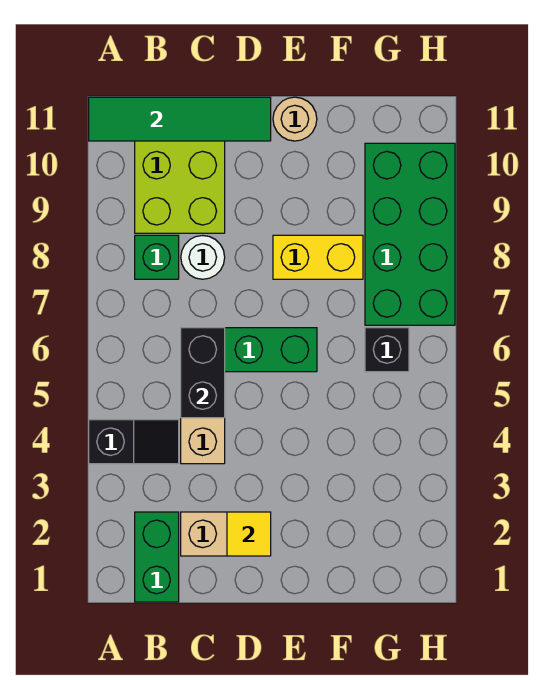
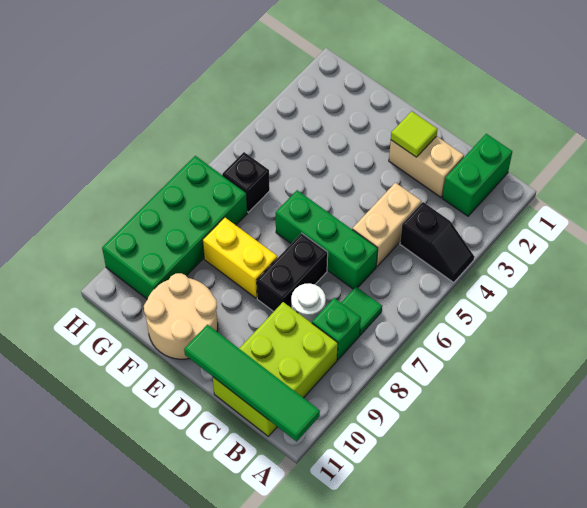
black 1x2 slope [89,420,179,464] -> black 1x2 slope turned to [400,202,475,283]
none -> green 1x1 tile [341,287,382,335]
black 1x2 brick [181,328,225,418] -> black 1x2 brick moved to [257,233,328,312]
yellow 1x1 tile [227,512,271,556] -> lime 1x1 tile [391,111,438,157]
tan 1x1 round brick [273,97,317,141] -> tan 2x2 round brick [144,273,218,359]

